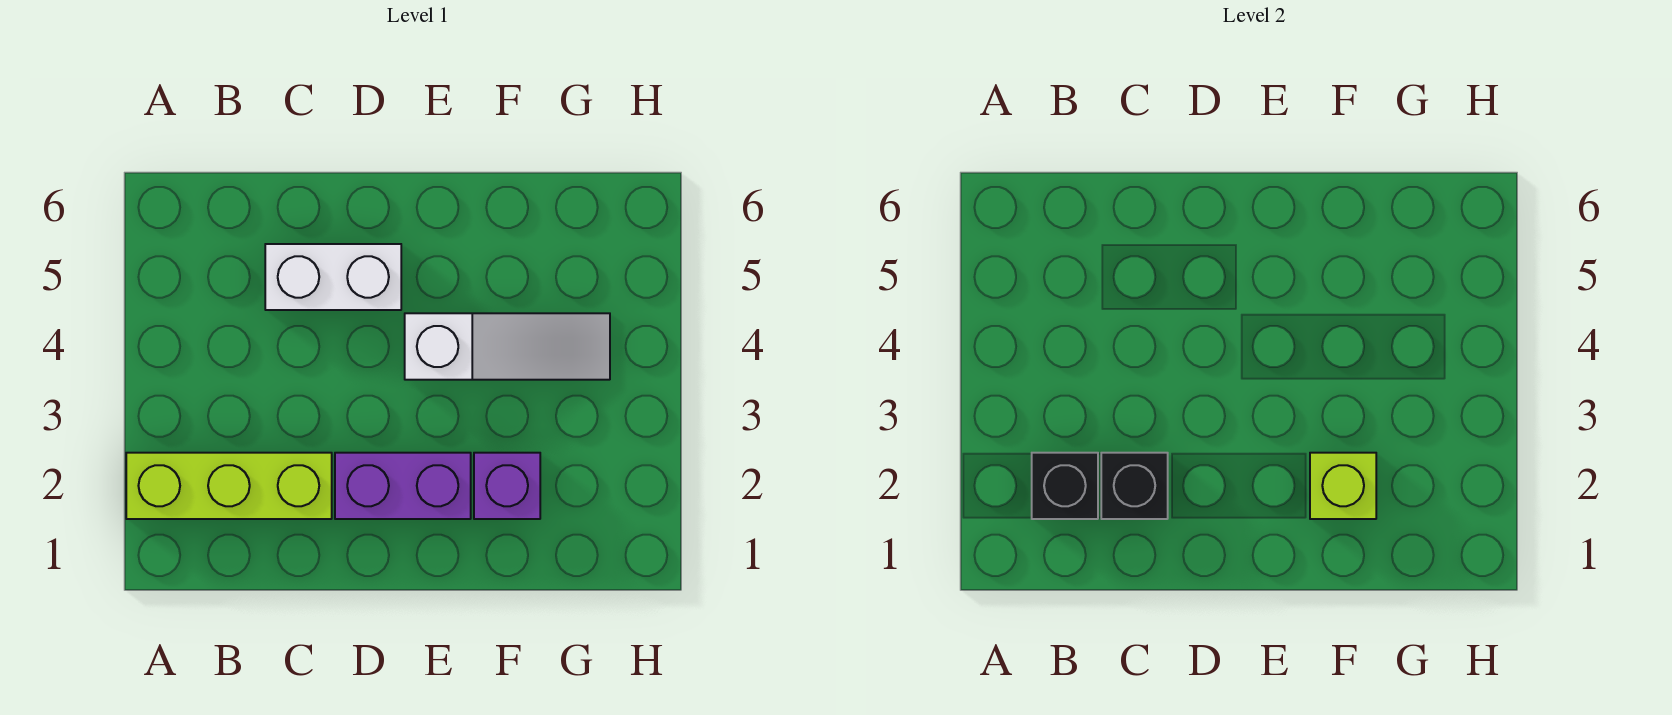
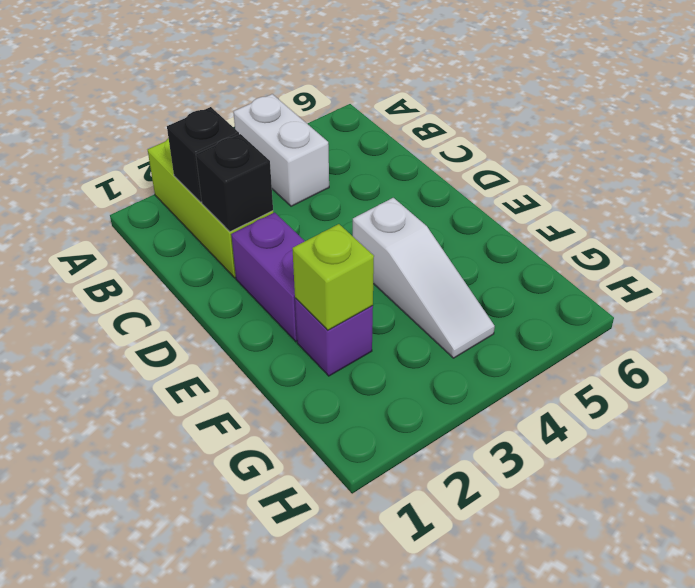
white 1x2 brick [265,244,401,310] -> white 1x2 brick moved to [233,94,329,206]

